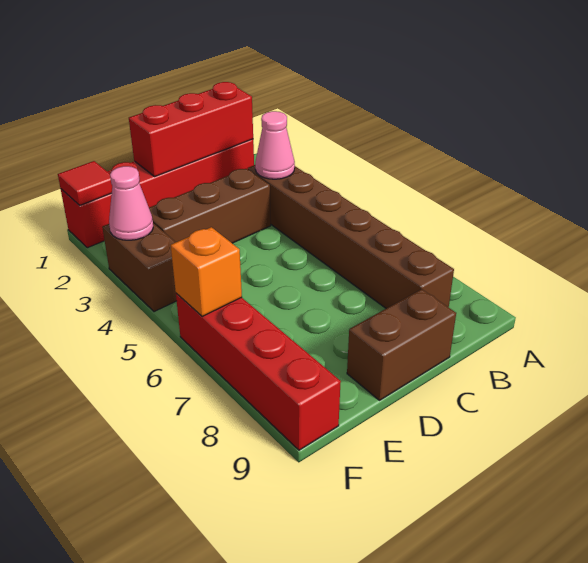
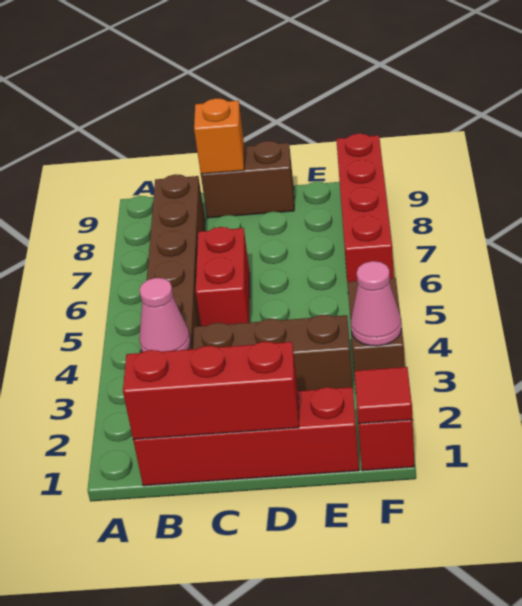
none -> red 1x2 brick [196,227,250,326]
orange 1x1 brick [171,227,242,316] -> orange 1x1 brick moved to [194,99,244,174]

